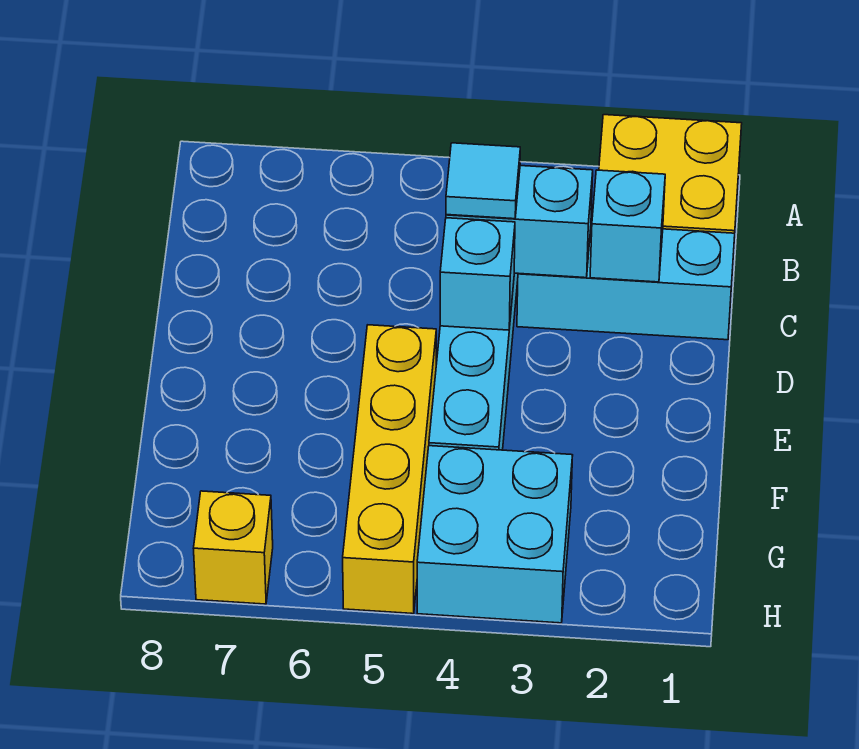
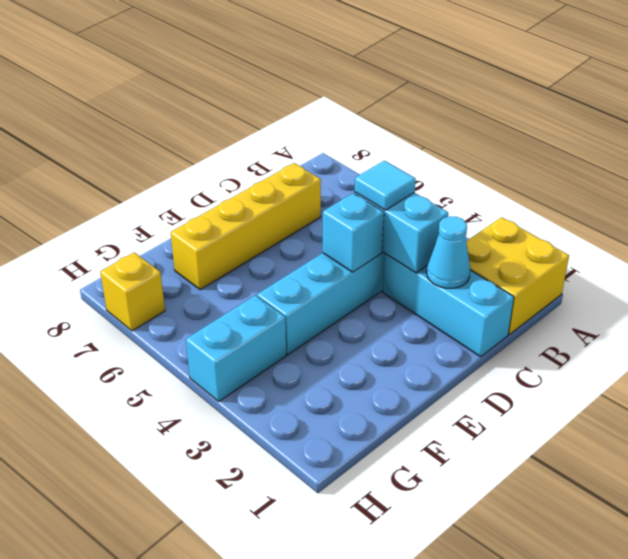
cyan 1x1 brick [590,170,665,282] -> cyan 1x1 cone [427,217,470,288]
yellow 1x4 brick [343,325,436,614] -> yellow 1x4 brick moved to [171,163,321,289]
cyan 2x2 brick [417,446,573,623] -> cyan 1x2 brick [186,295,286,401]

